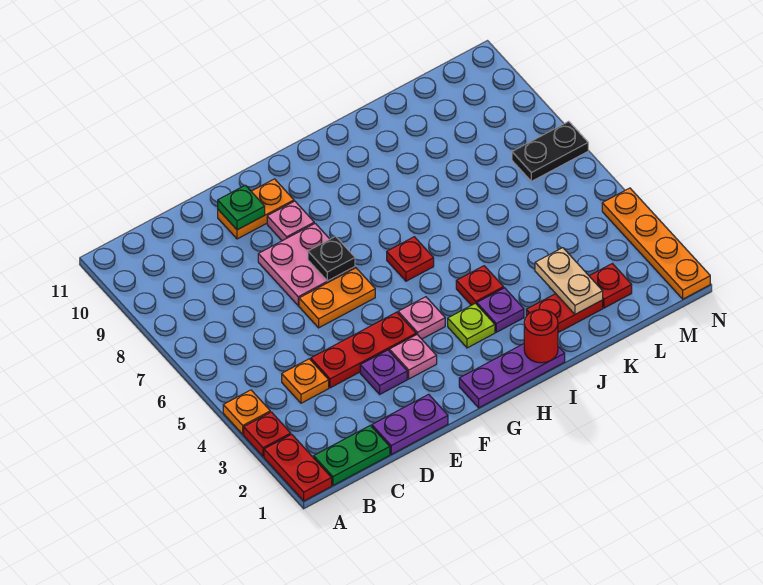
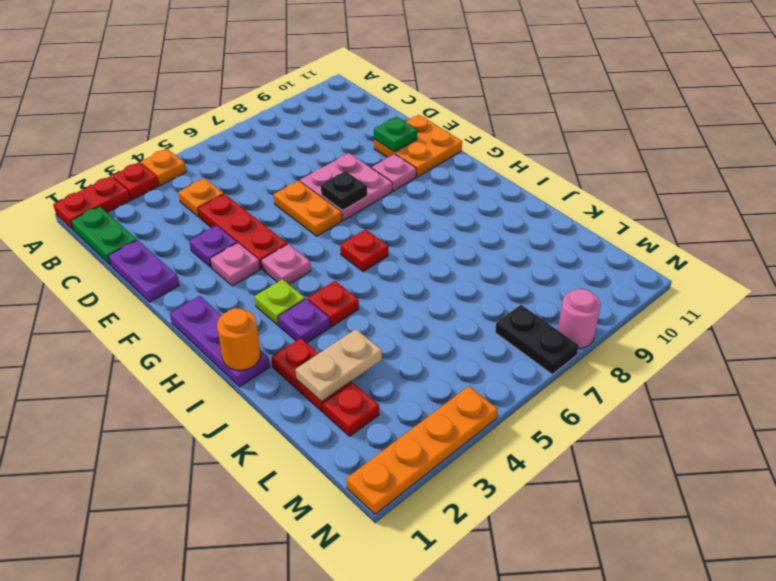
orange 1x2 plate [218,179,294,239] -> orange 2x2 plate [374,115,462,177]
red 1x1 round brick [524,310,558,363] -> orange 1x1 round brick [217,308,261,370]
none -> pink 1x1 round brick [558,289,601,348]

